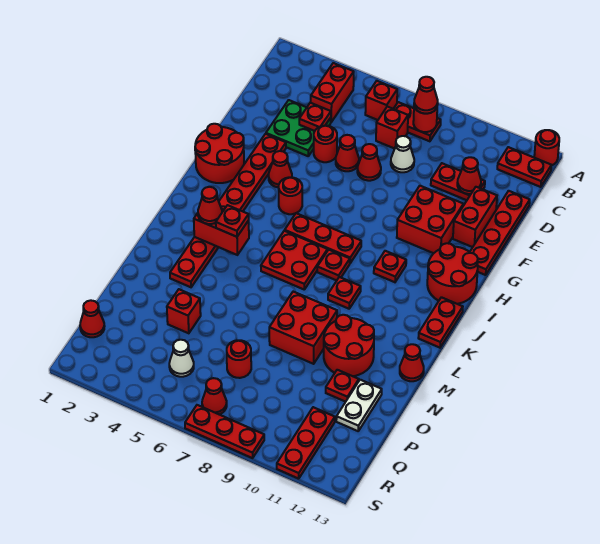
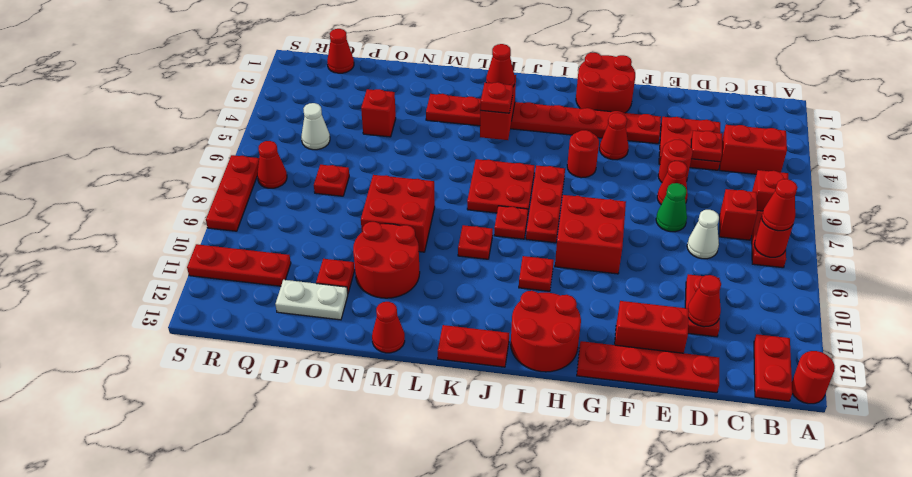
green 2x2 plate [266,100,331,156] -> red 2x2 plate [659,117,720,170]
red 1x1 cone [357,144,381,181] -> green 1x1 cone [656,183,687,232]
red 2x2 brick [397,186,463,253] -> red 2x2 brick moved to [555,195,626,274]
red 1x1 round brick [227,340,251,378] -> red 1x1 plate [314,165,349,196]

